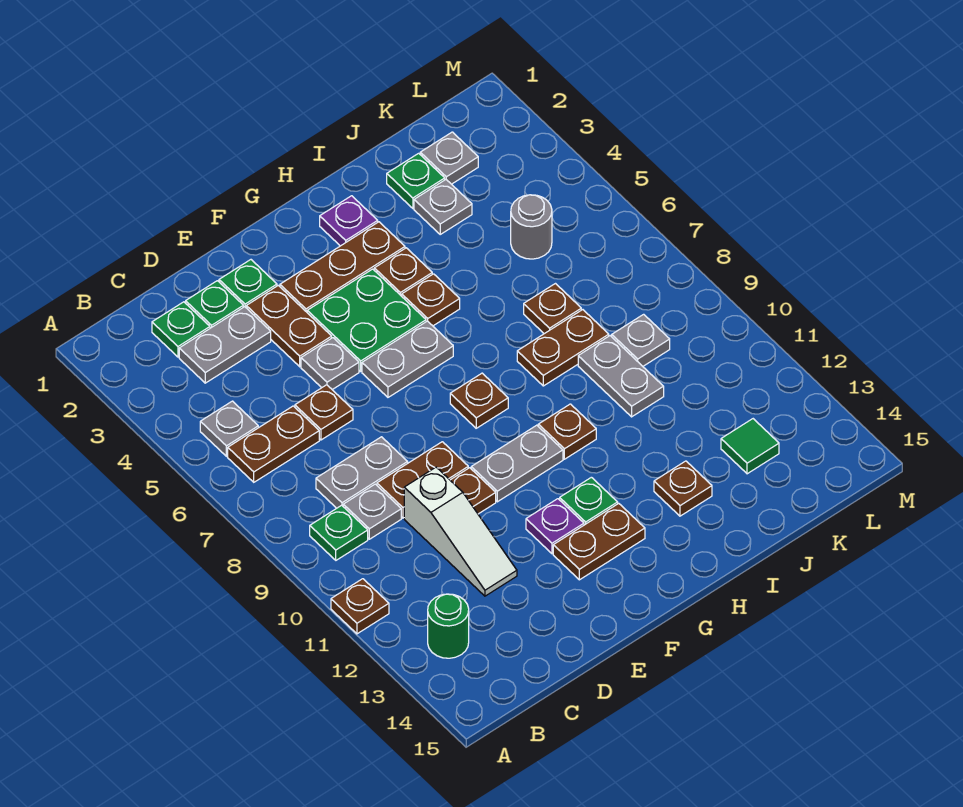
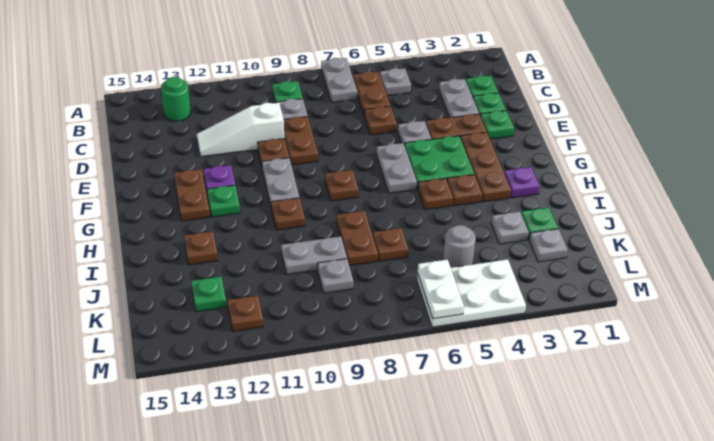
brown 1x1 plate [331,579,389,634] -> brown 1x1 plate moved to [227,296,263,331]
grey 1x2 plate [316,437,408,508] -> grey 1x2 plate moved to [321,58,357,102]
green 1x1 tile [721,419,779,474] -> green 1x1 plate [191,277,226,312]
none -> white 2x3 plate [417,259,526,327]
none -> white 1x2 plate [418,260,464,319]

